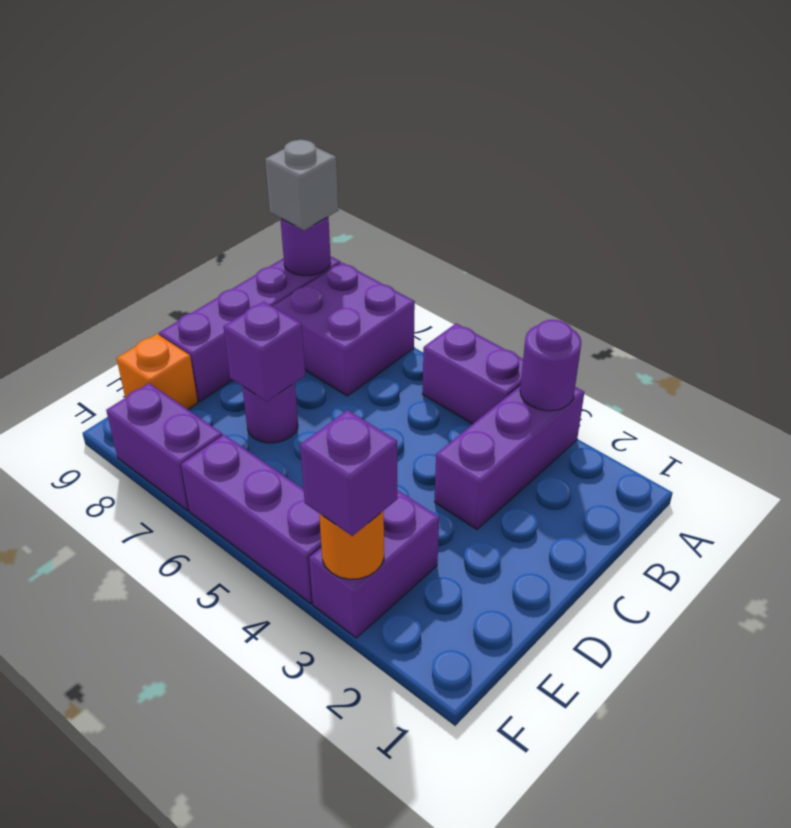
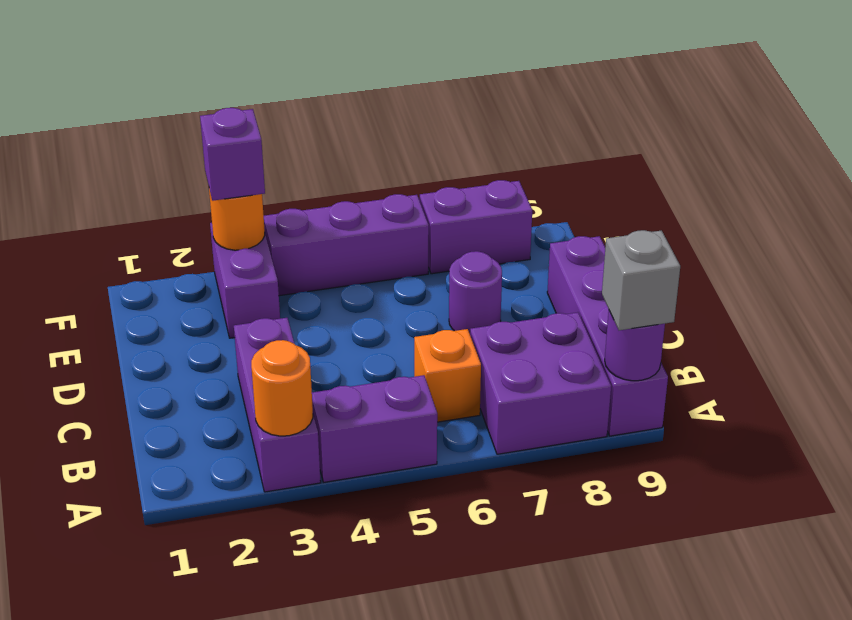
purple 1x1 round brick [520,320,582,411] -> orange 1x1 round brick [251,340,313,436]
purple 1x1 brick [224,301,305,402] -> none
orange 1x1 brick [117,334,198,409] -> orange 1x1 brick moved to [414,329,481,422]

